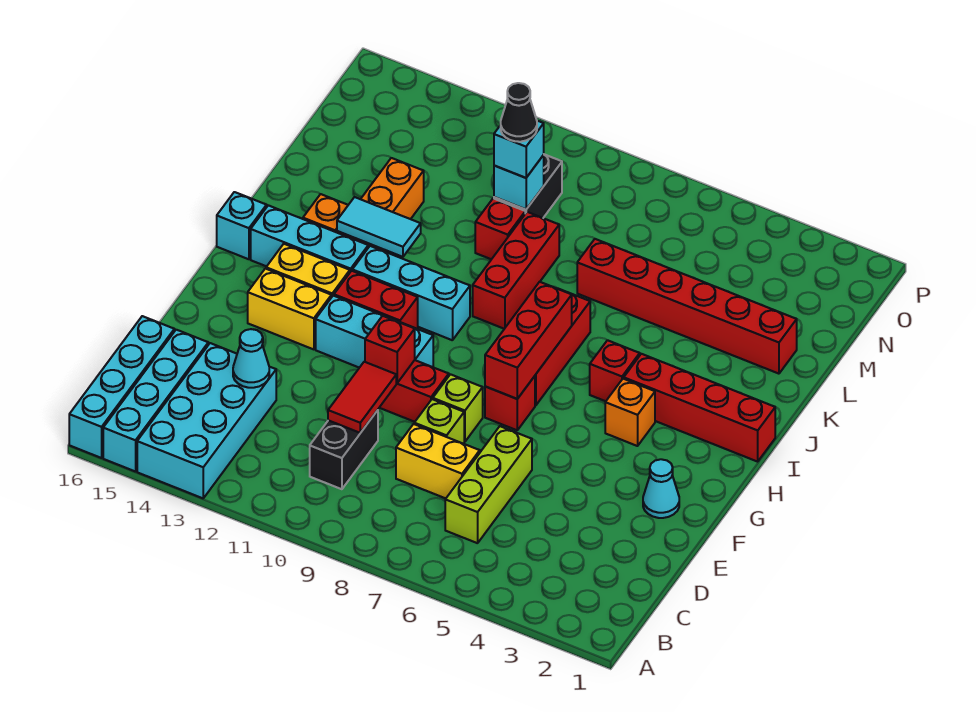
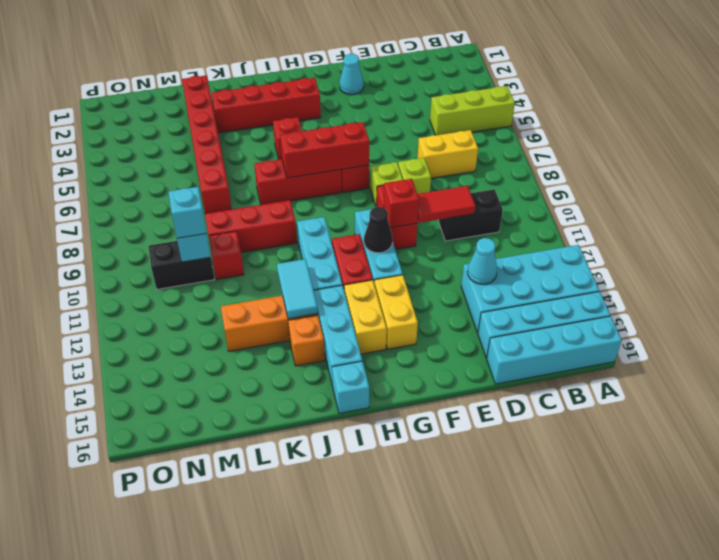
lime 1x3 brick [445,426,532,543] -> lime 1x3 brick moved to [430,86,515,135]
yellow 1x2 brick [396,424,480,498] -> yellow 1x2 brick turned to [418,130,478,178]
orange 1x1 brick [605,379,655,446] -> none
red 1x4 brick [624,354,775,462] -> red 1x4 brick turned to [212,78,321,133]
black 1x1 cone [501,83,537,142] -> black 1x1 cone moved to [364,207,393,253]

